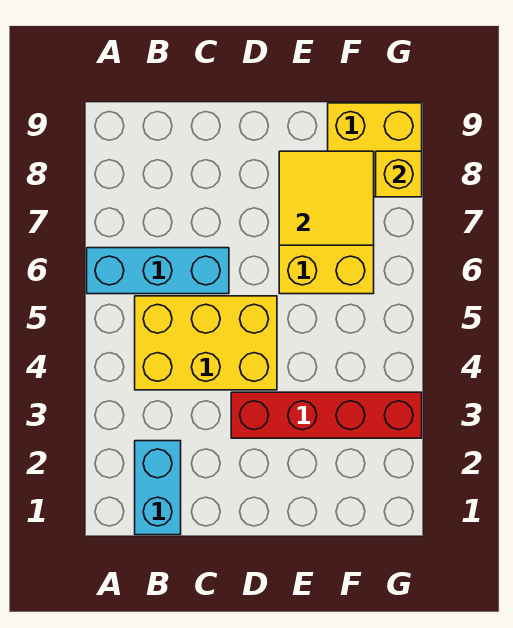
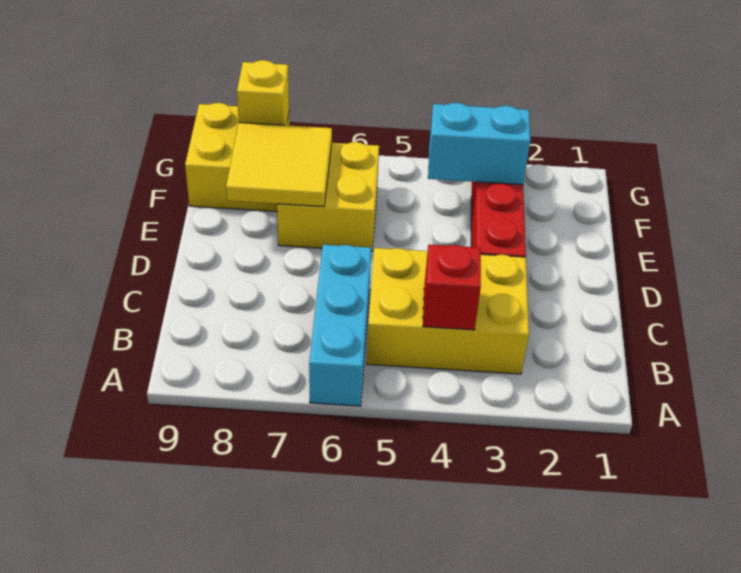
cyan 1x2 brick [135,441,181,535] -> cyan 1x2 brick moved to [428,103,530,185]
yellow 2x3 brick [135,296,277,390] -> yellow 2x3 brick turned to [367,248,529,374]
none -> red 1x1 brick [423,245,481,330]

